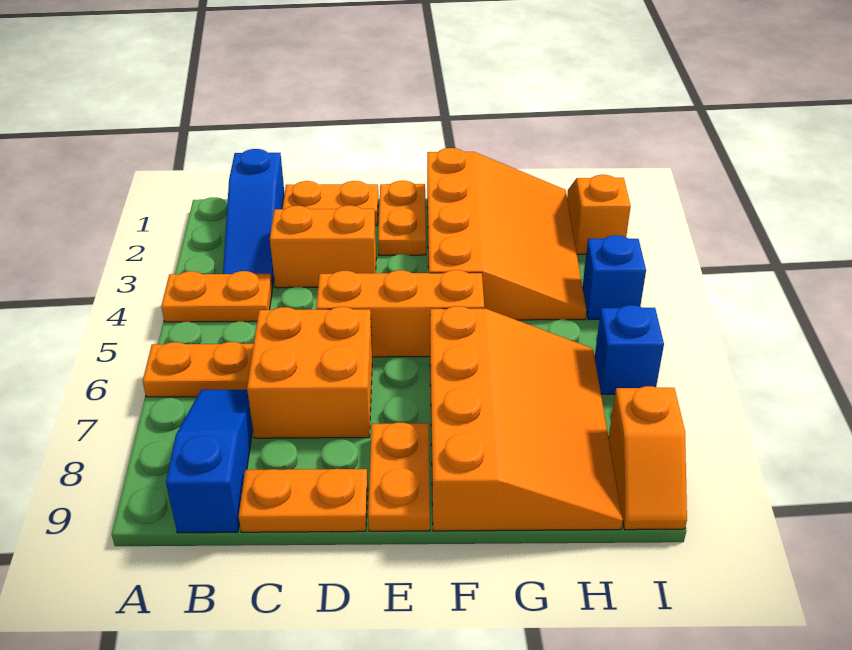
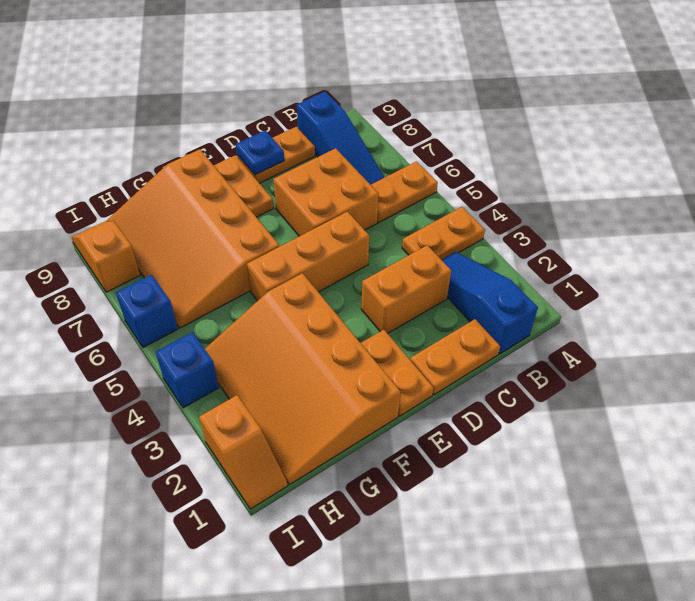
none -> blue 1x1 plate [236,131,284,175]

